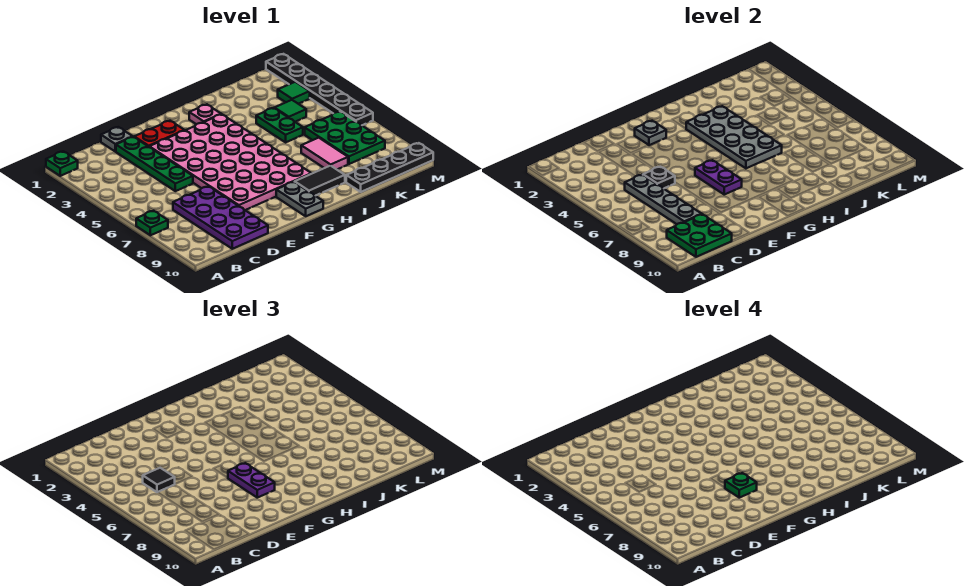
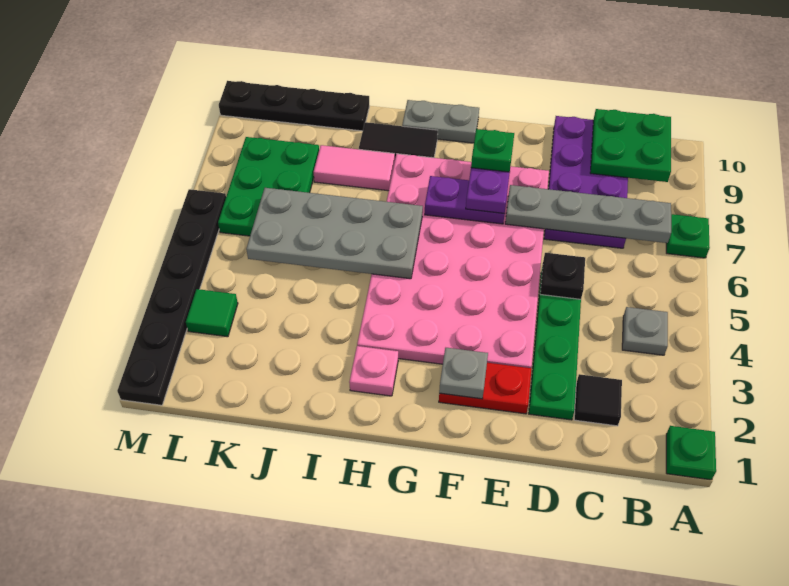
grey 1x4 plate [625,175,702,224] -> grey 1x4 plate turned to [505,185,671,243]
black 1x1 tile [143,468,175,492] -> black 1x1 tile moved to [574,374,622,426]
grey 1x1 plate [101,127,133,152] -> grey 1x1 plate moved to [622,307,668,355]
purple 1x2 plate [695,160,742,194] -> purple 1x2 plate turned to [425,176,505,224]
grey 1x2 plate [276,182,323,216] -> grey 1x2 plate turned to [402,100,479,143]
grey 2x4 plate [686,106,782,168] -> grey 2x4 plate turned to [246,188,423,279]
green 1x2 plate [256,108,303,142] -> none
pink 1x2 tile [301,138,348,169] -> pink 1x2 tile turned to [314,145,395,191]
green 1x1 tile [275,100,306,122] -> none

